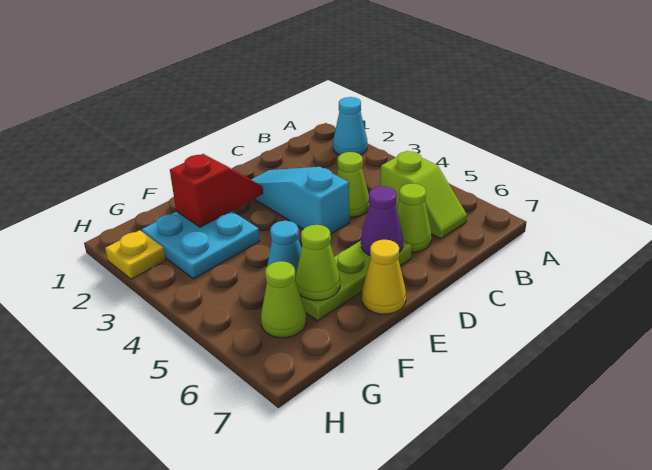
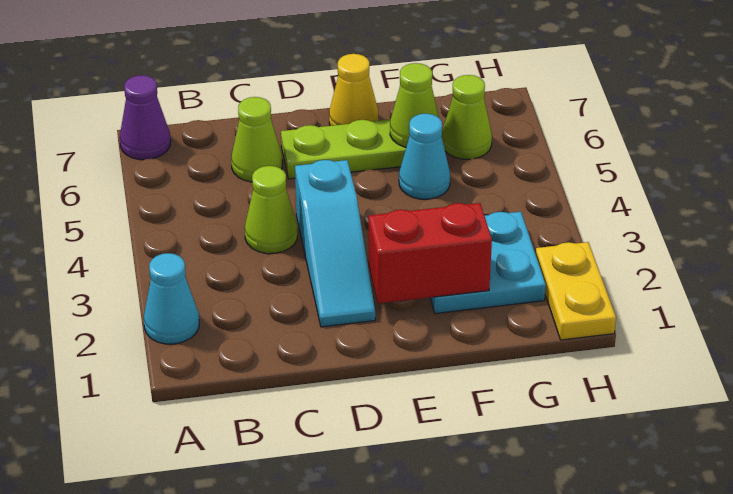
lime 1x2 slope [381,151,467,239] -> none
purple 1x1 cone [361,186,403,255] -> purple 1x1 cone moved to [120,75,171,160]
red 1x2 slope [170,154,263,227] -> red 1x2 brick [369,203,492,303]
yellow 1x1 plate [105,230,166,279] -> yellow 1x2 plate [536,242,616,340]

